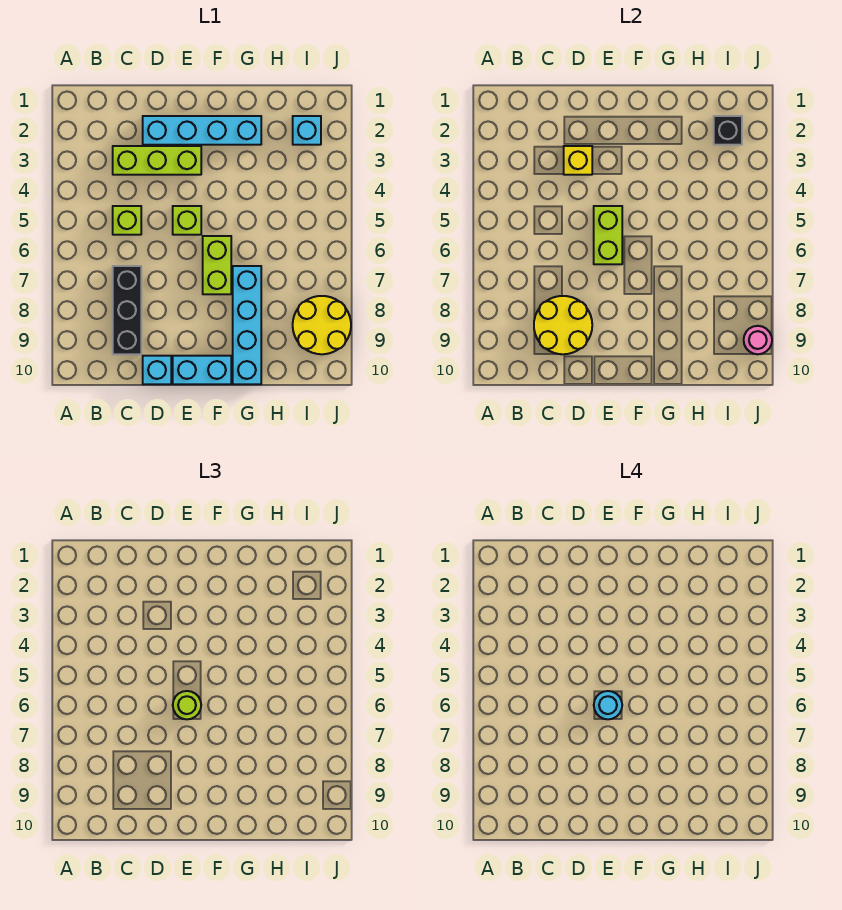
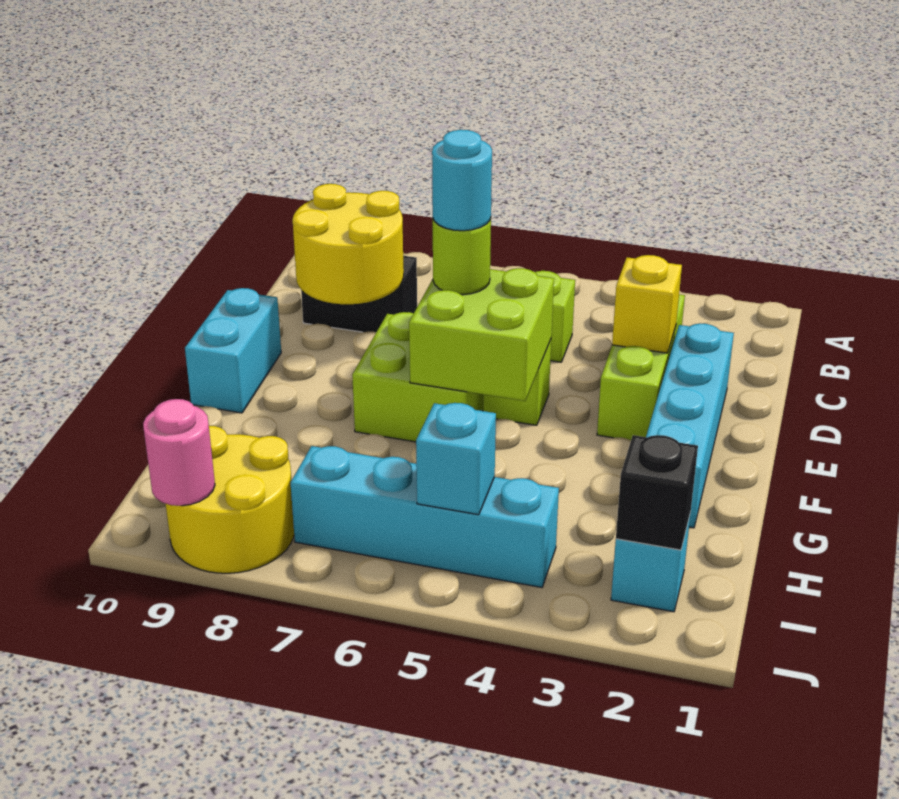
black 1x3 brick [113,266,141,354] -> black 1x2 brick [301,256,417,332]
cyan 1x1 brick [143,356,171,384] -> cyan 1x1 brick moved to [416,403,496,515]
lime 1x2 brick [594,206,622,264] -> lime 2x2 brick [409,268,554,401]
lime 1x2 brick [203,236,231,294] -> lime 2x2 brick [352,312,483,442]
cyan 1x4 brick [233,266,261,384] -> cyan 1x4 brick moved to [291,446,559,588]

